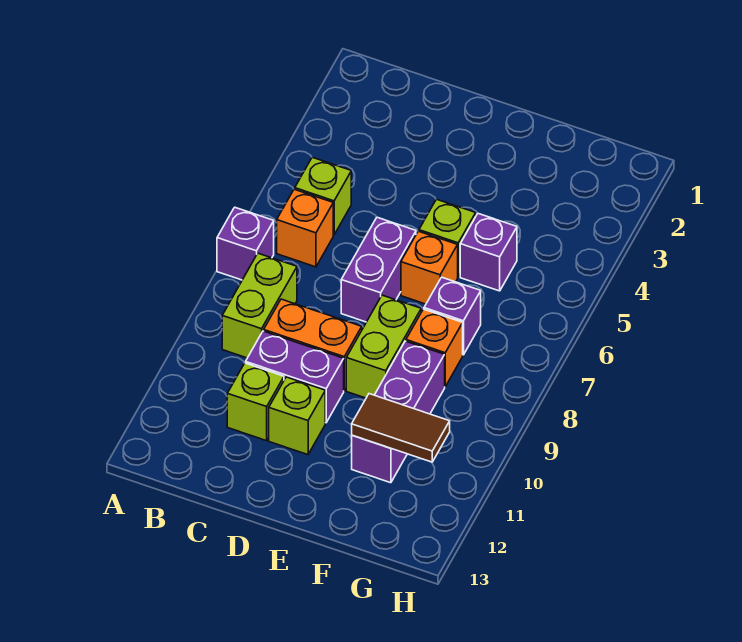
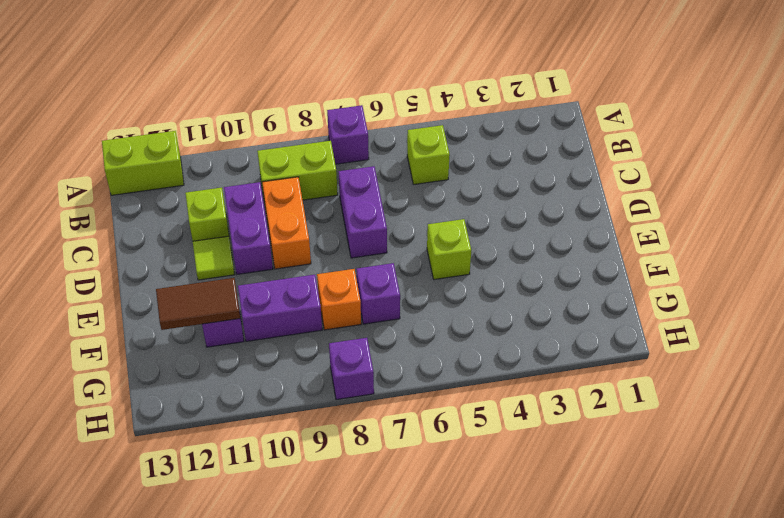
orange 1x1 brick [277,189,333,267] -> none
purple 1x2 brick [341,217,416,322] -> purple 1x2 brick turned to [339,166,387,258]
lime 1x1 brick [269,377,325,455] -> lime 1x1 tile [193,236,235,280]
orange 1x1 brick [401,231,458,304] -> none
lime 1x2 brick [346,295,421,398] -> lime 1x2 brick moved to [102,131,184,195]
purple 1x1 brick [460,214,517,291] -> purple 1x1 brick moved to [329,338,374,400]
brown 1x2 tile [352,394,450,462] -> brown 1x2 tile turned to [156,278,240,330]

